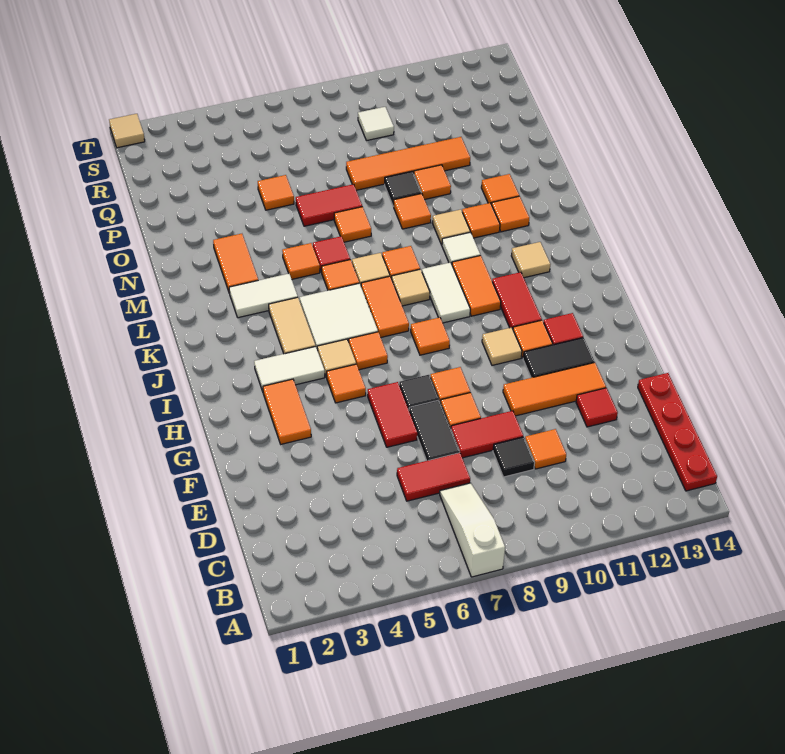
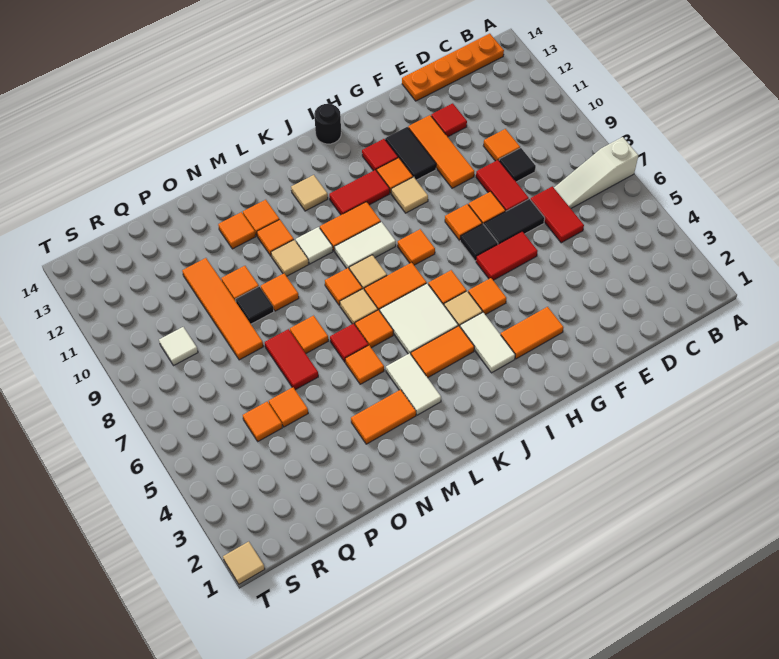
red 1x4 plate [638,373,717,491] -> orange 1x4 plate [402,34,504,101]
none -> black 1x1 round brick [314,104,341,144]
tan 1x2 tile [269,297,316,354] -> orange 1x2 tile [411,326,474,378]
none -> orange 1x1 tile [243,402,282,441]

